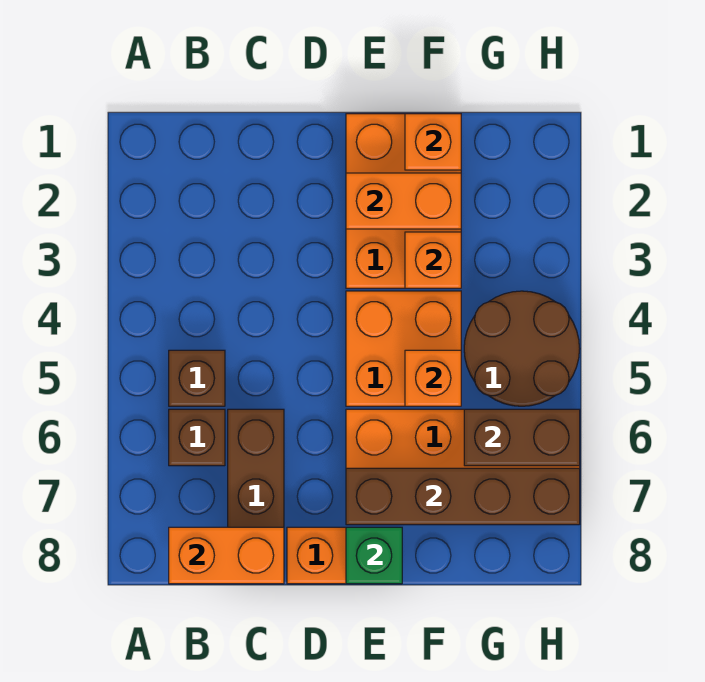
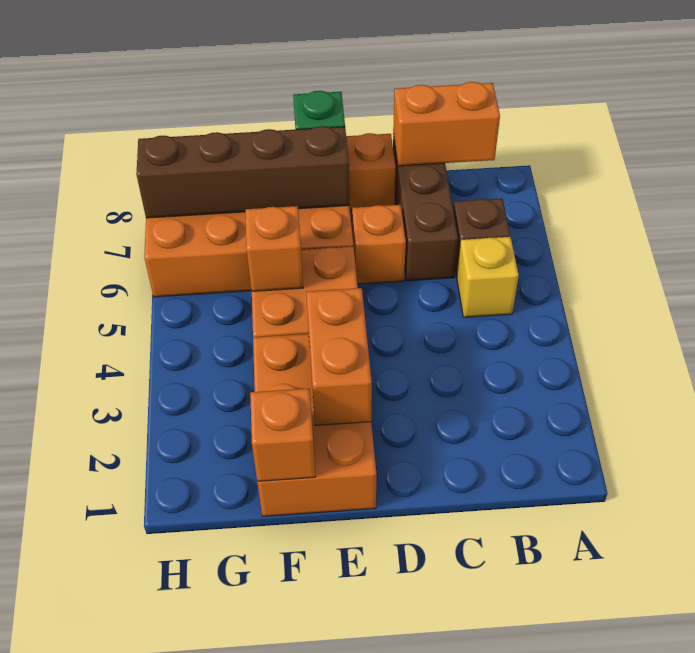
brown 1x1 brick [169,350,225,406] -> yellow 1x1 brick [457,237,519,317]
orange 1x2 brick [346,173,461,229] -> orange 1x2 brick turned to [306,288,372,426]
orange 1x1 brick [405,232,461,288] -> orange 1x1 brick moved to [352,205,406,284]
brown 2x2 round brick [464,291,580,406] -> none
brown 1x2 brick [464,409,580,466] -> none

